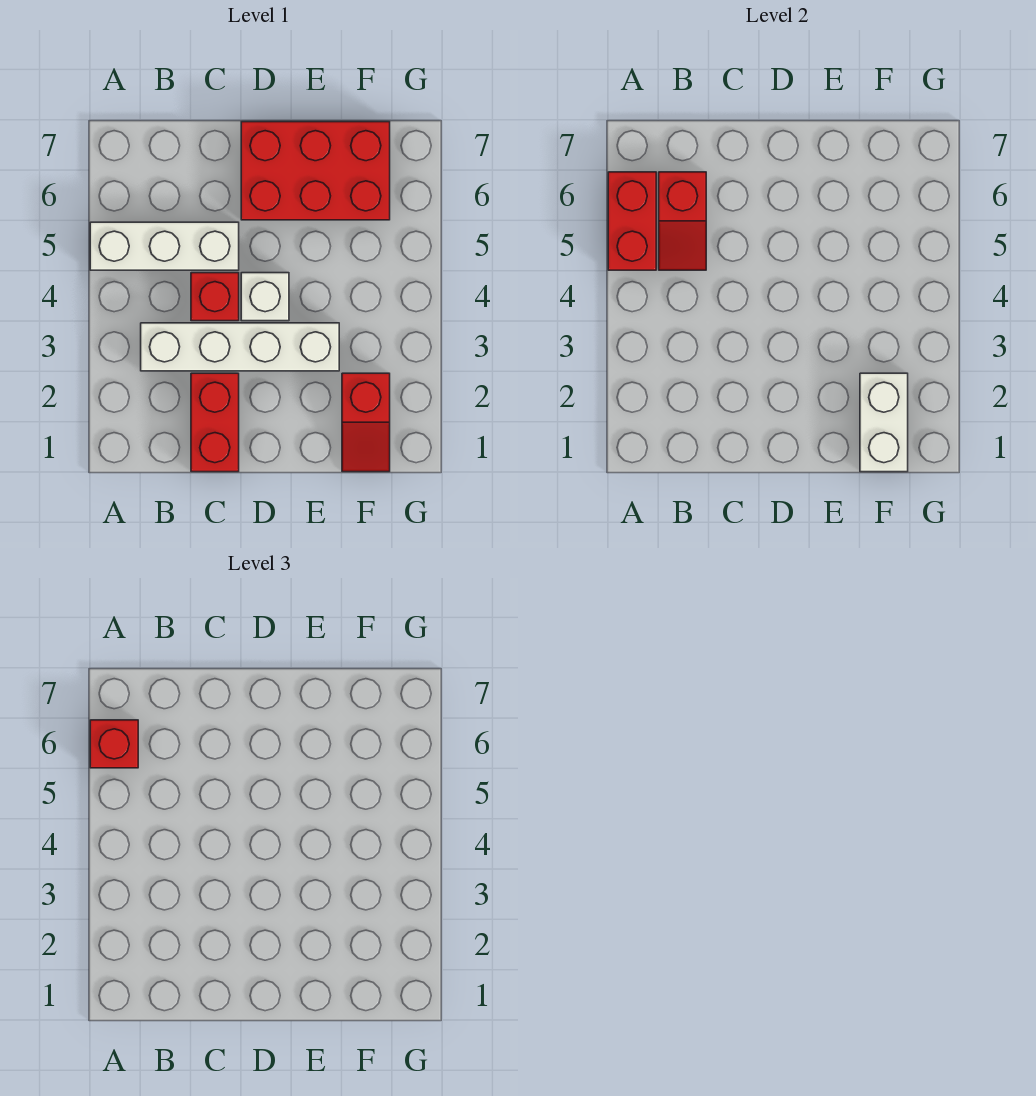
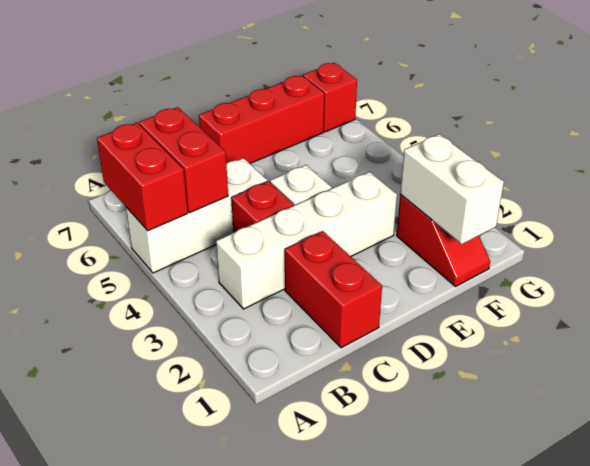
red 1x1 brick [90,720,138,768] -> red 1x1 brick moved to [303,63,357,132]
red 1x2 slope [659,172,706,270] -> red 1x2 brick [139,107,228,213]
red 2x3 brick [241,122,390,220] -> red 1x3 brick [199,75,324,163]

